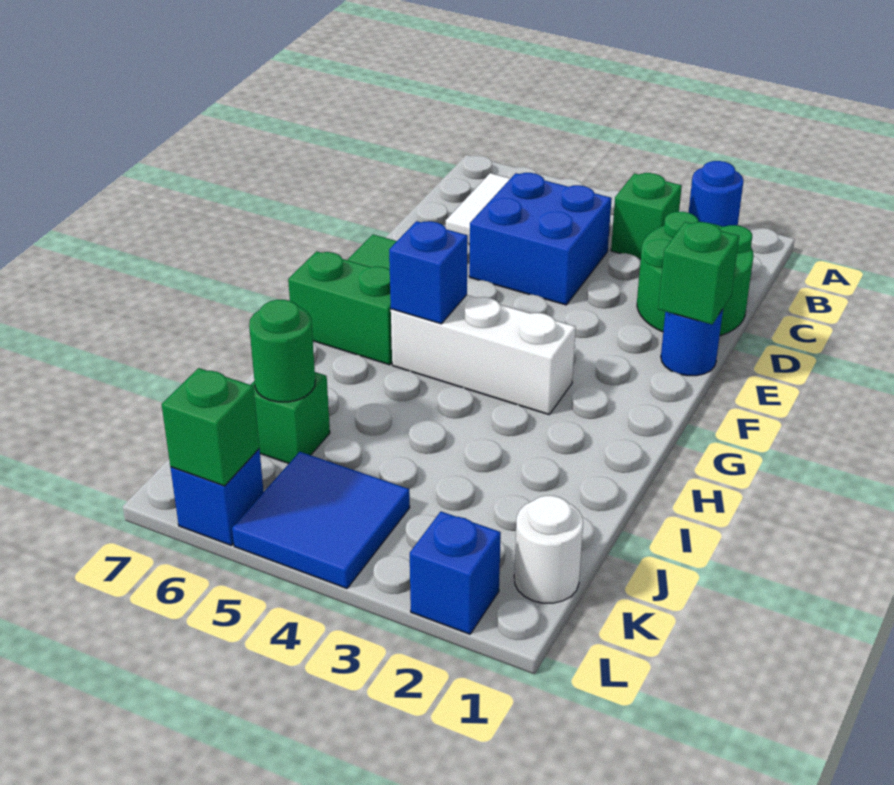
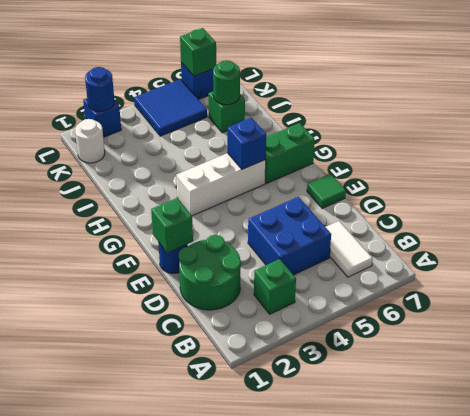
blue 1x1 round brick [689,161,743,227] -> blue 1x1 round brick moved to [85,67,114,111]

